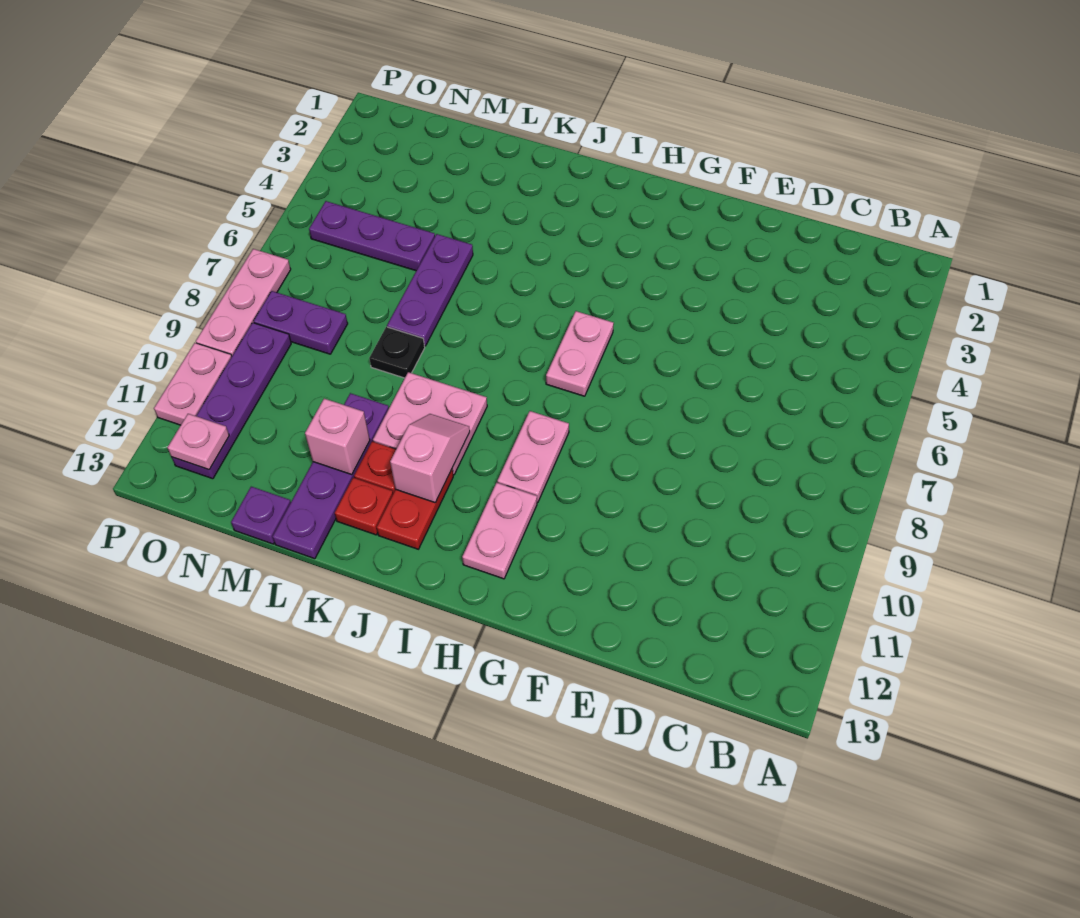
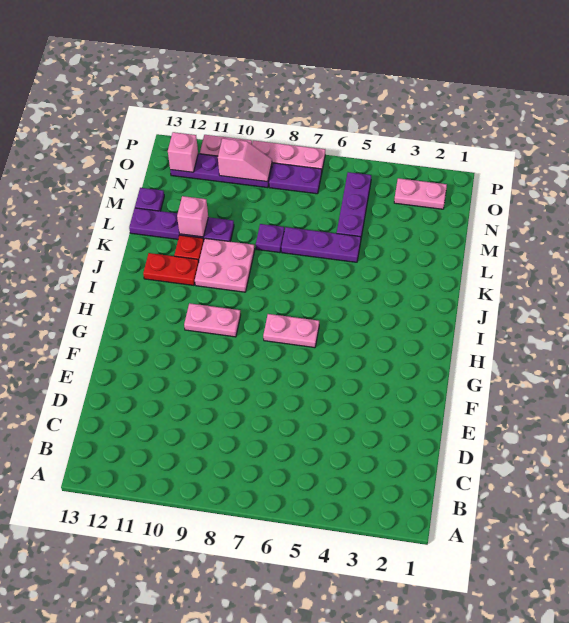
pink 1x2 plate [462,483,537,579] -> pink 1x2 plate moved to [394,178,447,209]
pink 1x2 slope [390,414,470,502] -> pink 1x2 slope moved to [218,138,272,182]
red 1x1 plate [335,478,393,535] -> none
black 1x1 plate [369,327,425,378] -> purple 1x1 plate [256,224,284,253]
purple 1x2 plate [254,291,348,354] -> purple 1x2 plate turned to [269,163,322,194]
pink 1x1 plate [167,414,229,470] -> pink 1x1 brick [168,132,198,172]

